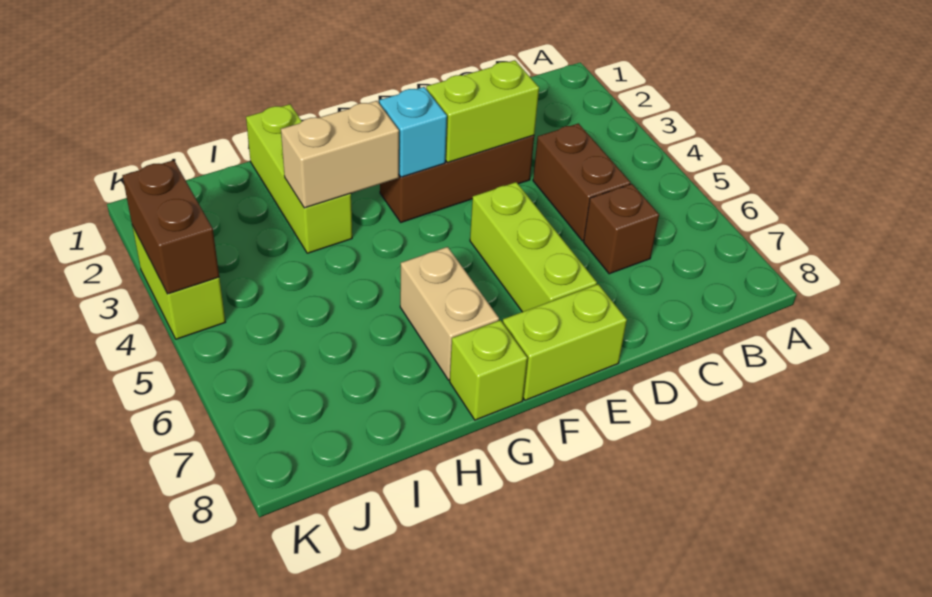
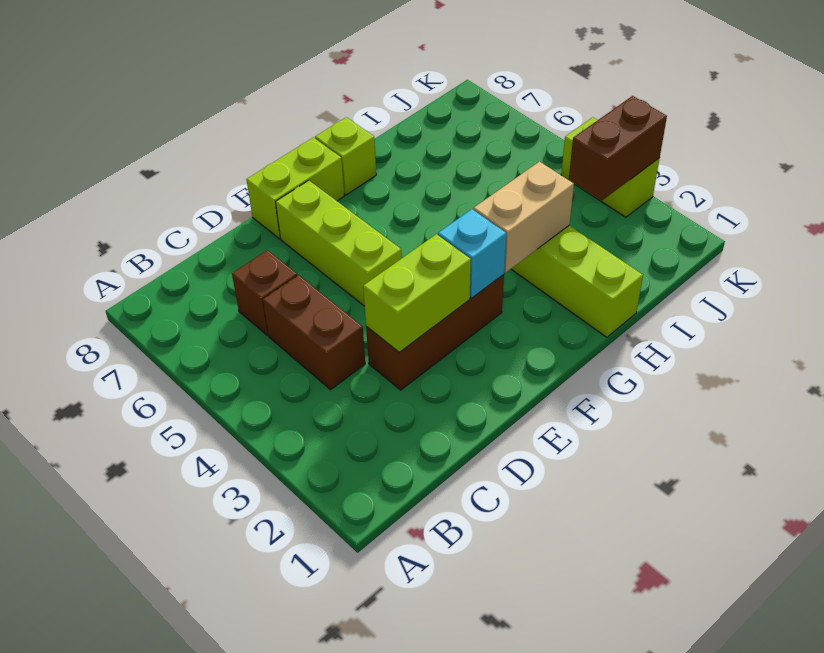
tan 1x2 brick [400,247,499,380] -> none
brown 1x2 brick [122,160,219,294] -> brown 1x2 brick turned to [569,96,667,200]

